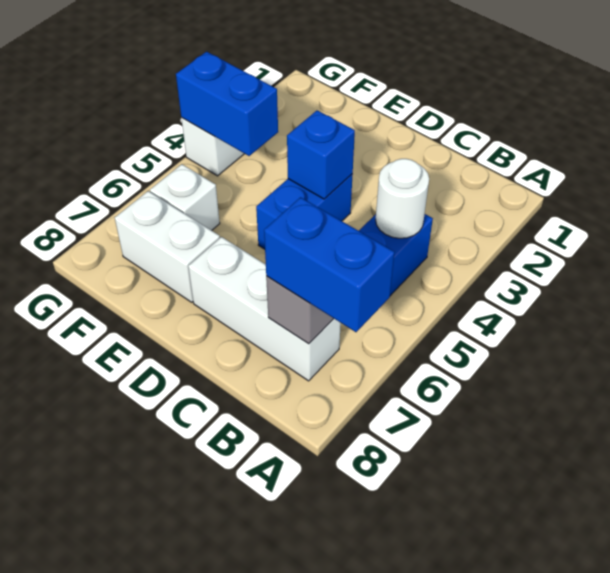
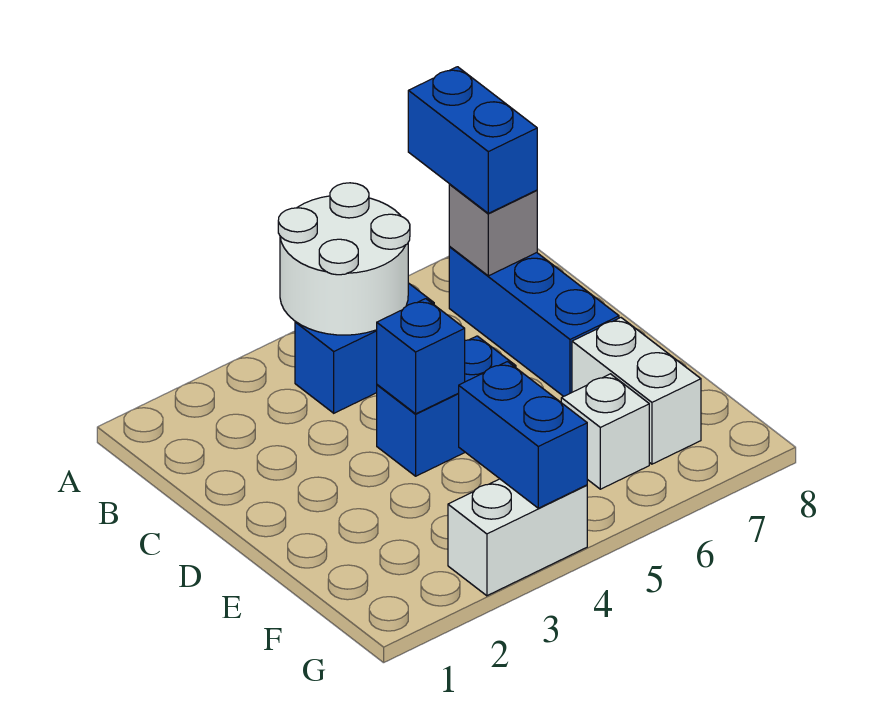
white 1x1 round brick [376,159,429,238] -> white 2x2 round brick [278,183,410,335]
white 1x3 brick [188,237,341,381] -> blue 1x3 brick [449,247,619,396]

